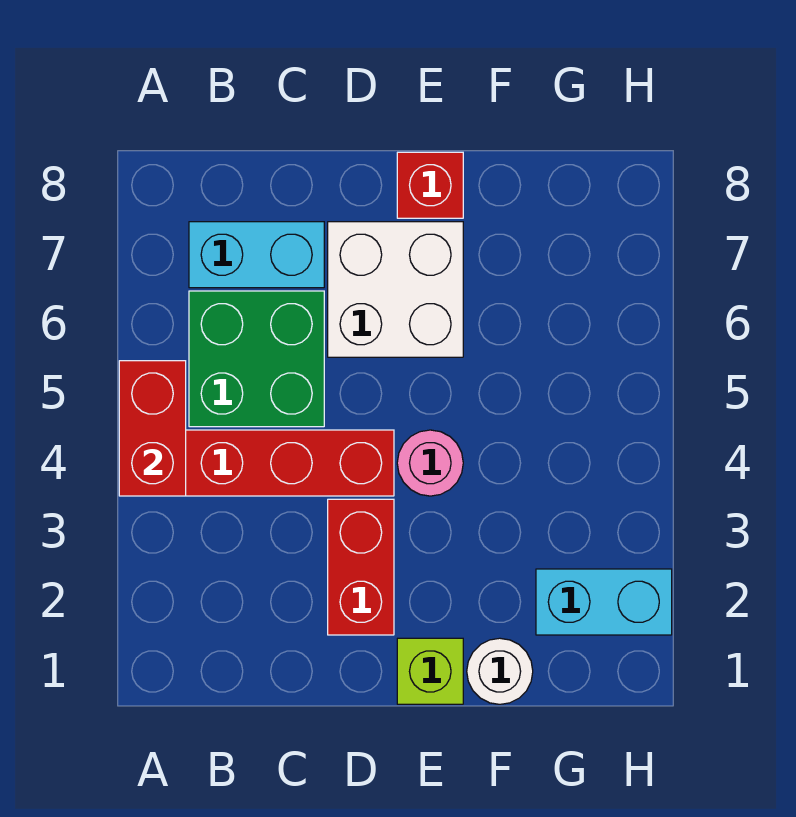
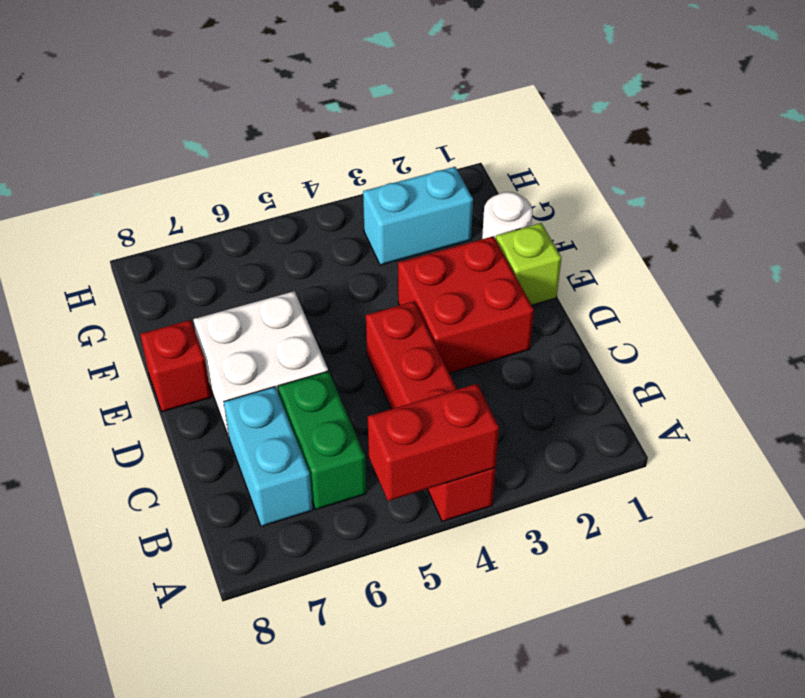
green 2x2 brick [189,291,324,427] -> green 1x2 brick [278,371,366,509]
red 1x2 brick [328,499,394,635] -> red 2x2 brick [398,236,534,373]
pink 1x1 round brick [397,430,463,496] -> none
cyan 1x2 brick [536,569,672,635] -> cyan 1x2 brick turned to [363,167,473,265]

